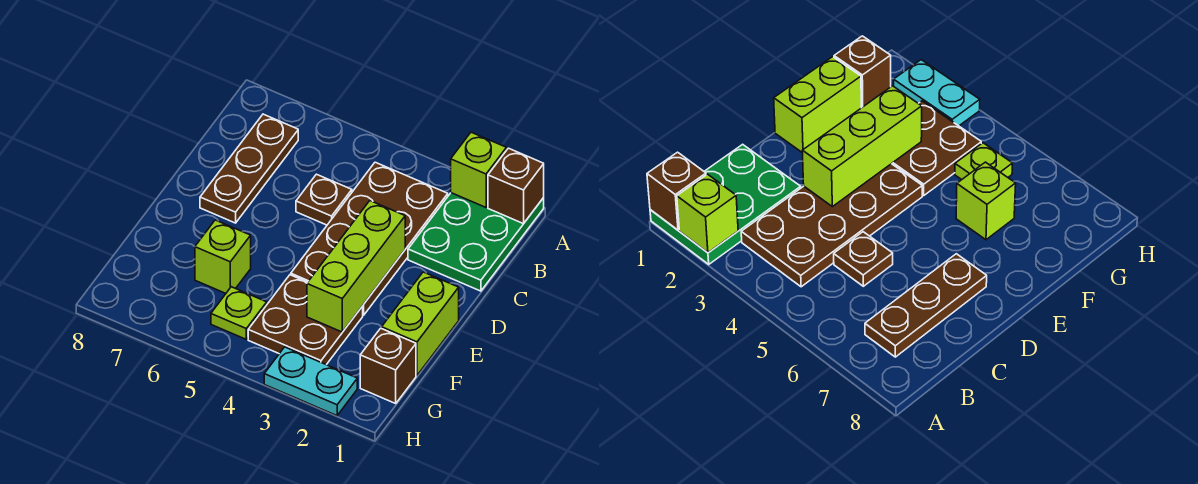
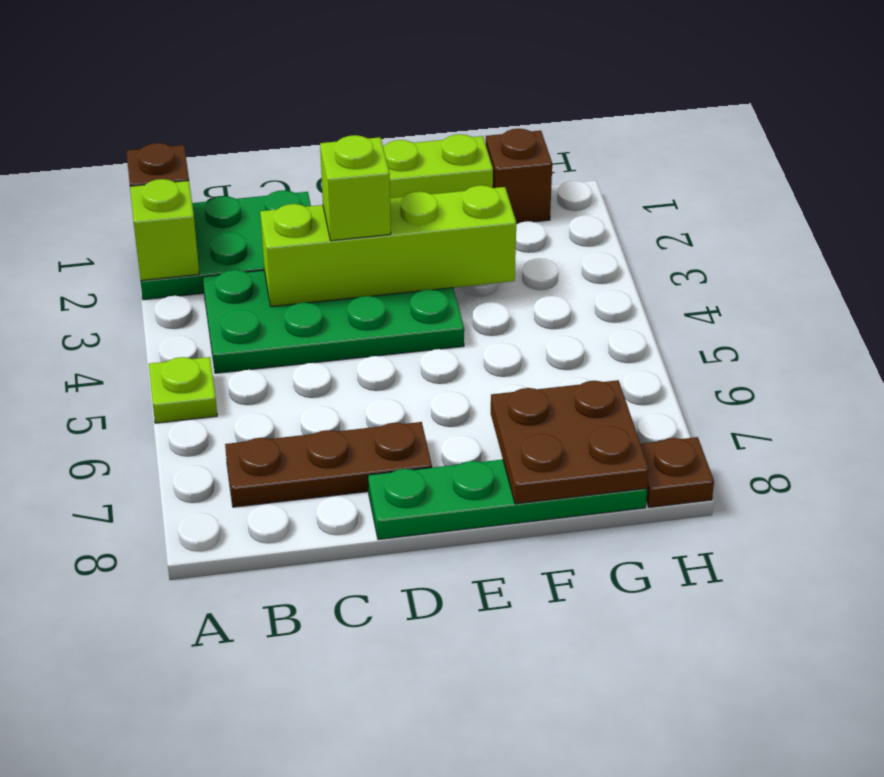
brown 2x4 plate [291,162,448,315] -> green 2x4 plate [203,270,464,373]
brown 1x1 plate [296,174,352,225] -> brown 1x1 plate moved to [641,437,714,508]
lime 1x3 brick [307,201,405,332] -> lime 1x4 brick [260,185,516,307]
none -> green 1x4 plate [368,459,647,540]
brown 2x2 plate [248,275,363,365] -> brown 2x2 plate moved to [491,380,649,504]
lime 1x1 brick [195,220,251,293] -> lime 1x1 brick moved to [320,135,391,241]
lime 1x1 plate [211,287,267,339] -> lime 1x1 plate moved to [149,357,217,423]
cyan 1x2 plate [264,347,357,416] -> none

